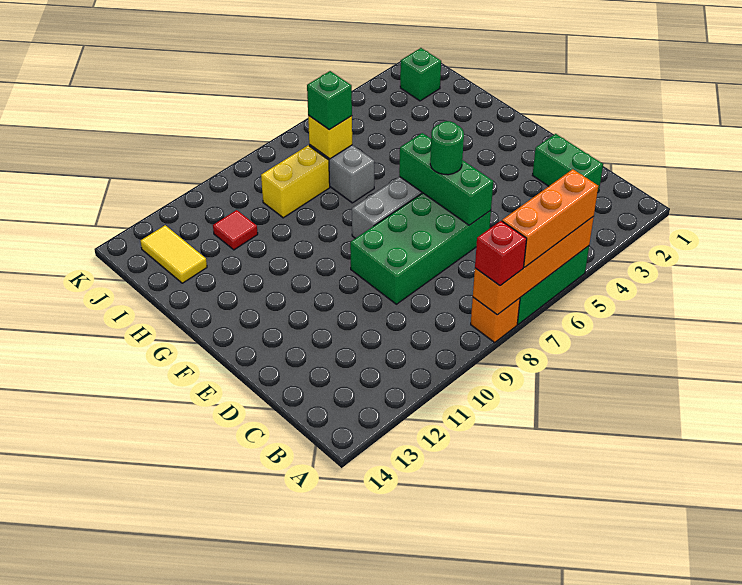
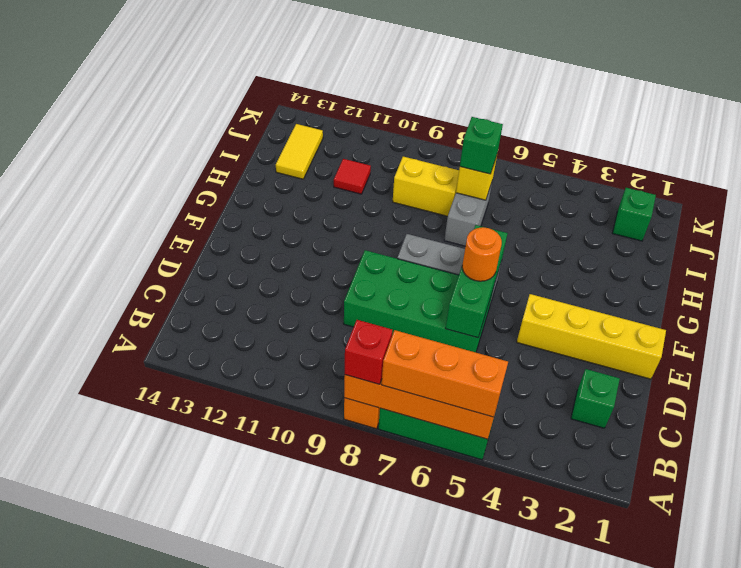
green 1x2 brick [533,134,603,193] -> green 1x1 brick [571,369,620,428]
none -> yellow 1x4 brick [517,294,666,379]
green 1x1 round brick [430,121,464,175] -> orange 1x1 round brick [462,227,502,281]

